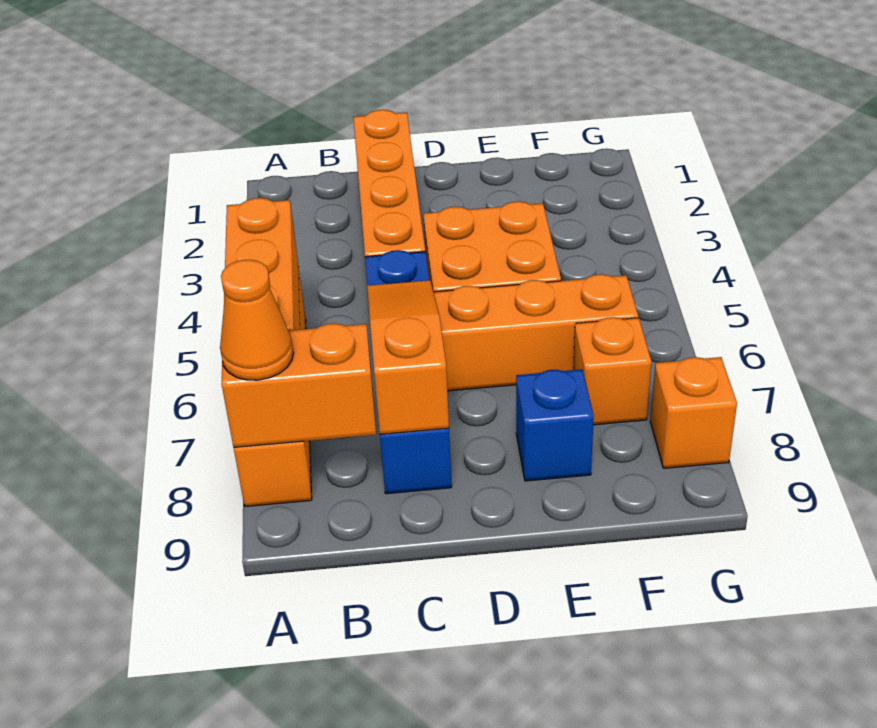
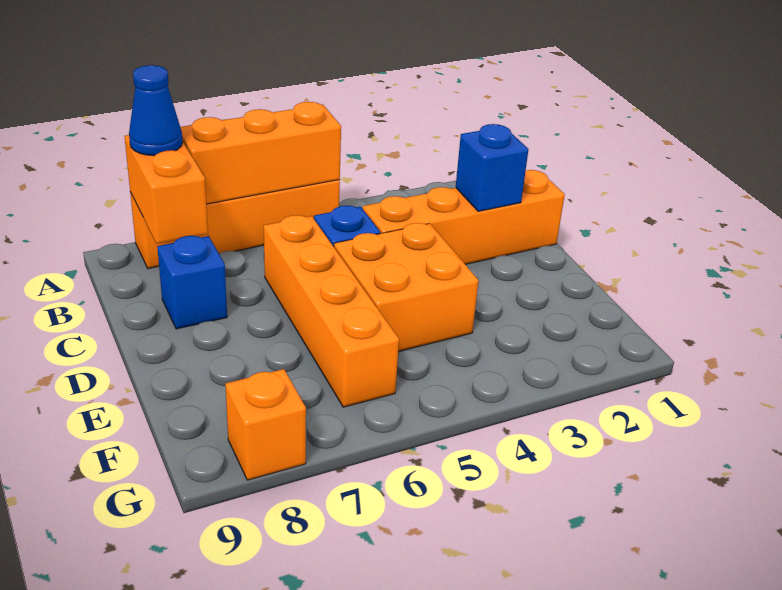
orange 1x1 cone [220,260,294,380] -> blue 1x1 cone [129,65,183,156]
orange 1x3 slope [367,280,449,434] -> none
blue 1x1 brick [516,369,594,481] -> blue 1x1 brick moved to [456,124,529,211]
orange 1x1 brick [573,317,651,425] -> none

